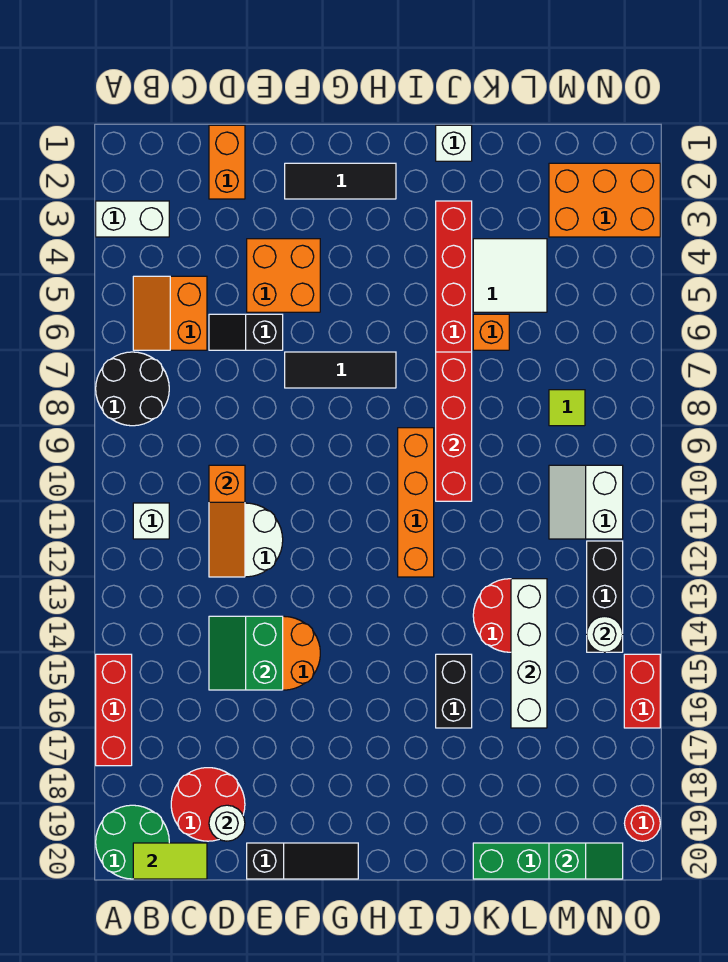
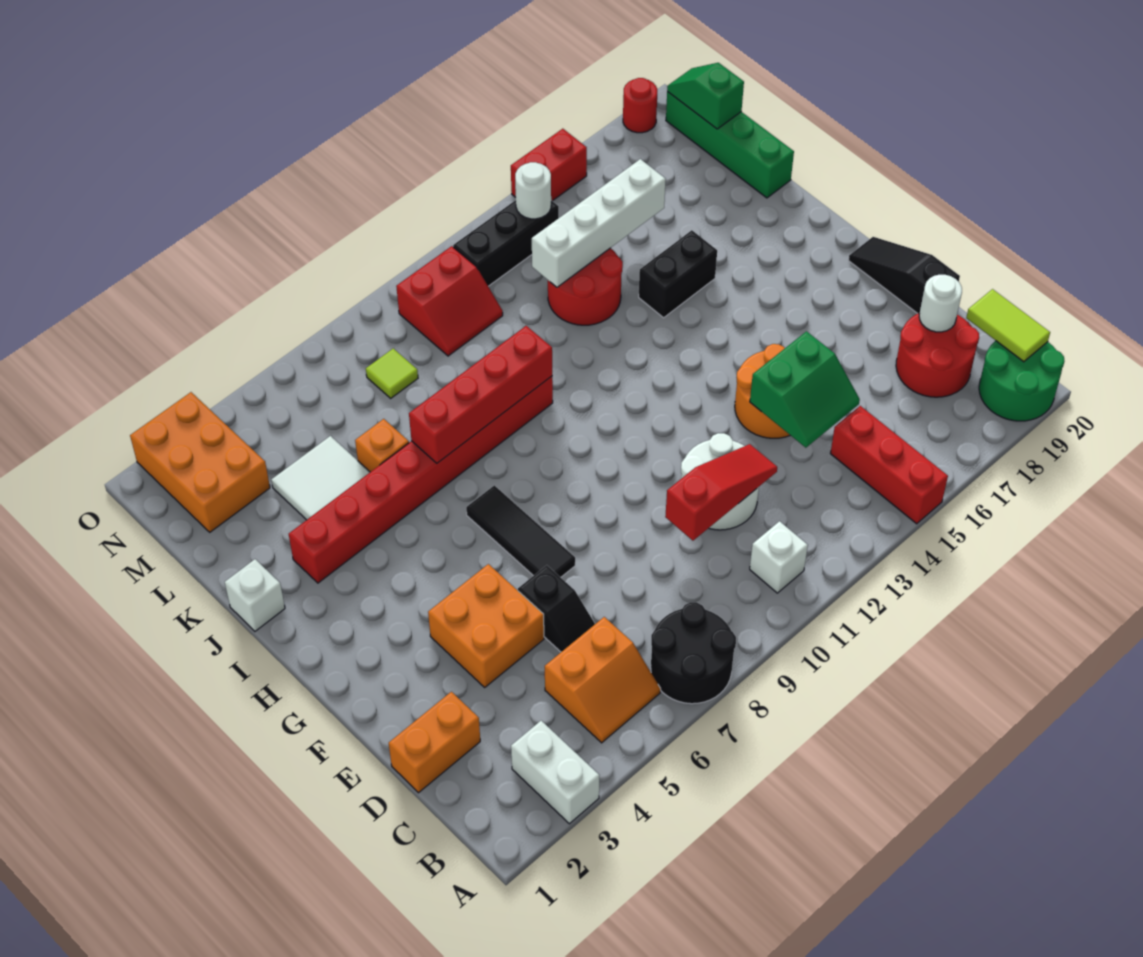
red 1x3 brick [96,654,132,766] -> red 1x3 brick turned to [830,406,948,524]
orange 1x3 slope [209,465,245,577] -> red 1x3 slope [665,444,777,541]
black 1x3 tile [285,163,396,199] -> none
orange 1x4 brick [398,428,434,577] -> none
white 2x2 slope [549,465,623,539] -> red 2x2 slope [396,246,503,356]

